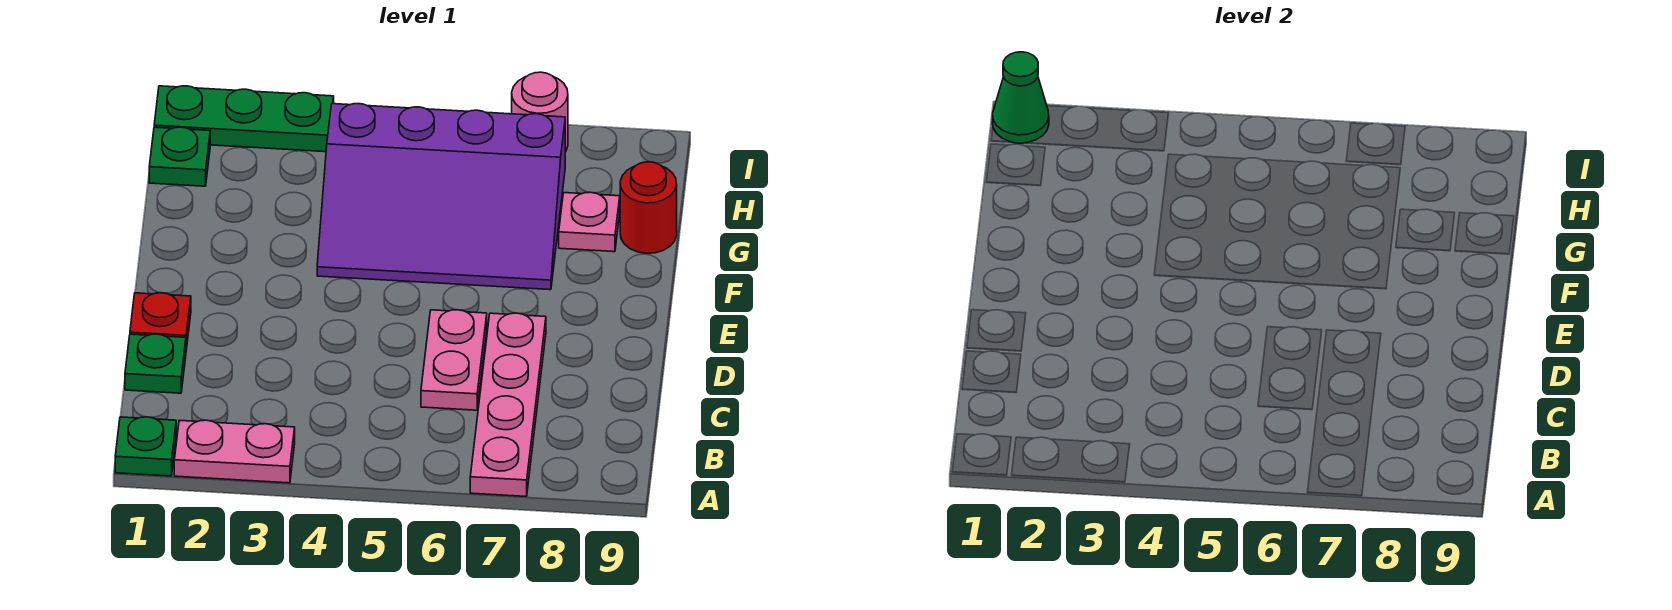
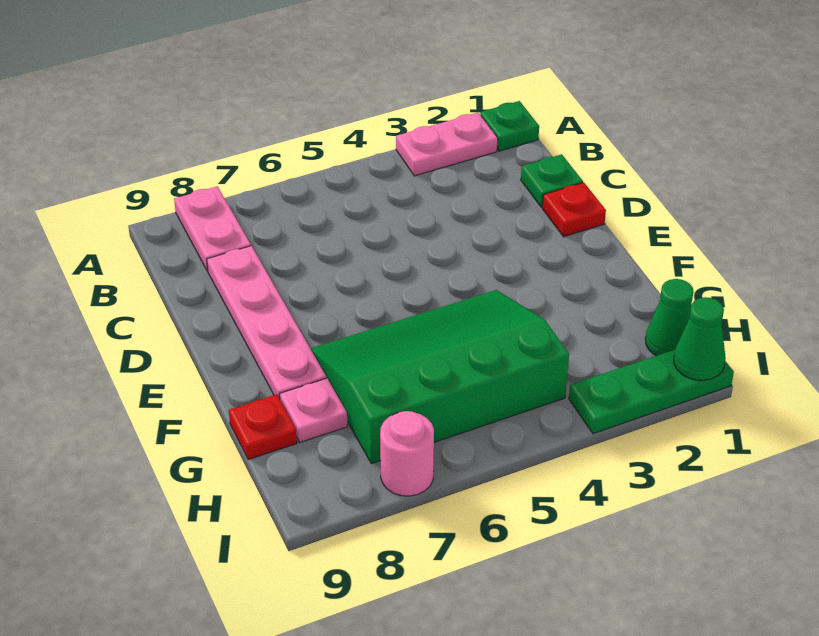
pink 1x4 plate [470,313,546,496] -> pink 1x4 plate moved to [207,246,326,399]
pink 1x2 plate [421,310,487,410] -> pink 1x2 plate moved to [174,186,251,271]
purple 3x4 slope [317,104,565,290] -> green 3x4 slope [310,290,569,464]
red 1x1 round brick [620,162,677,253] -> red 1x1 plate [229,394,297,460]
green 1x1 plate [149,127,210,186] -> green 1x1 cone [645,279,694,356]

